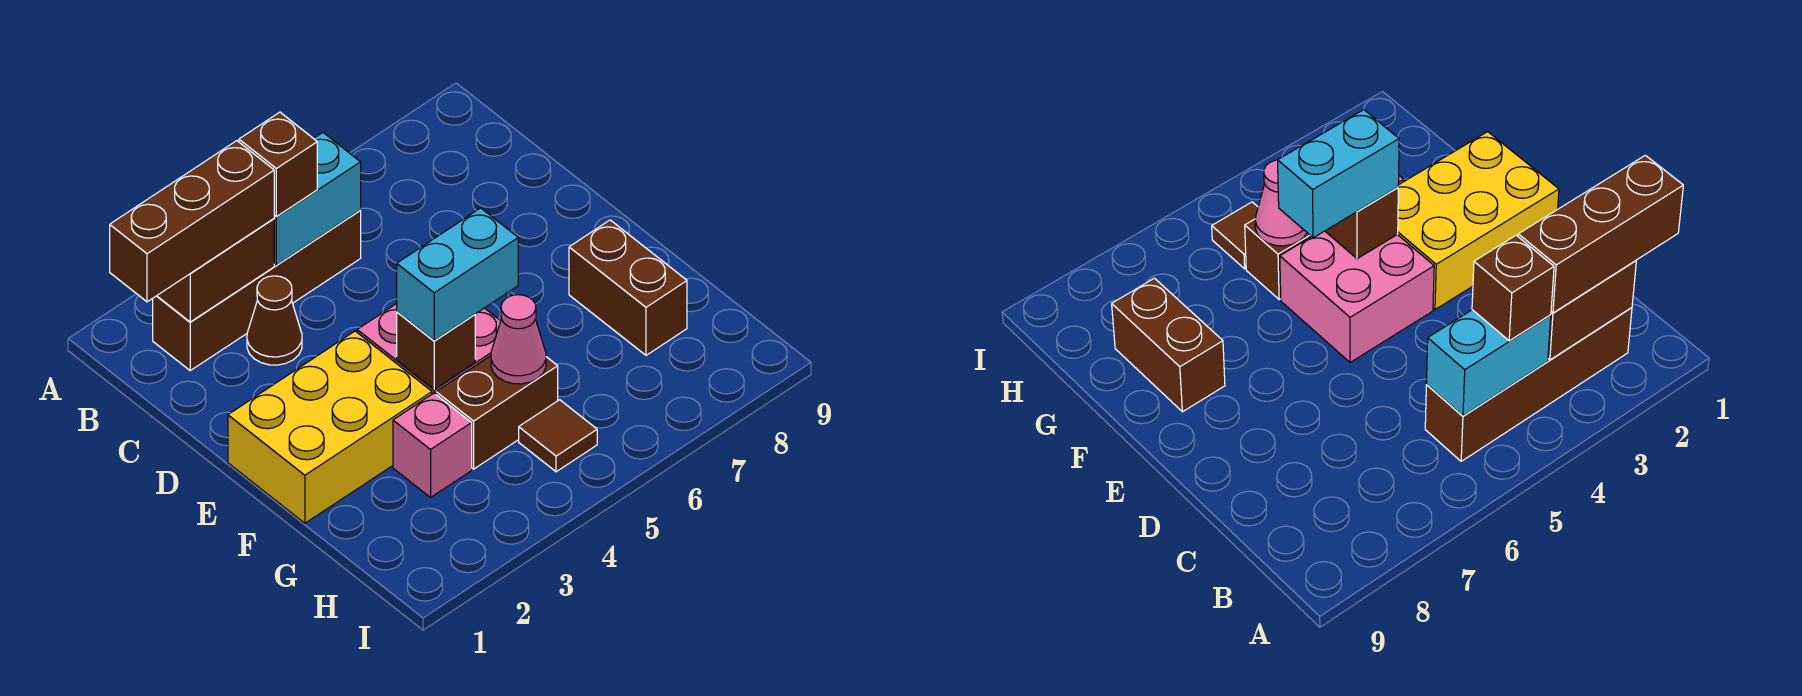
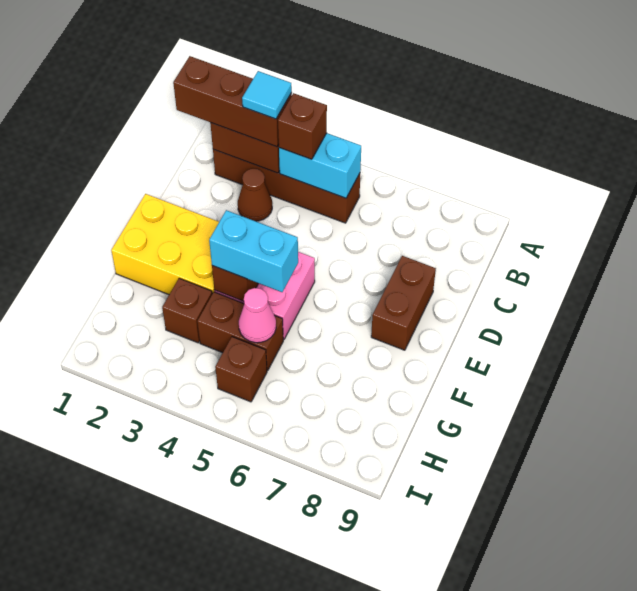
none -> cyan 1x1 tile [242,71,292,119]
brown 1x2 brick [569,220,687,355] -> brown 1x2 brick moved to [371,256,436,350]
pink 1x1 brick [393,393,472,497] -> brown 1x1 brick [162,278,212,343]
brown 1x1 tile [519,400,597,472] -> brown 1x1 brick [215,337,267,402]

